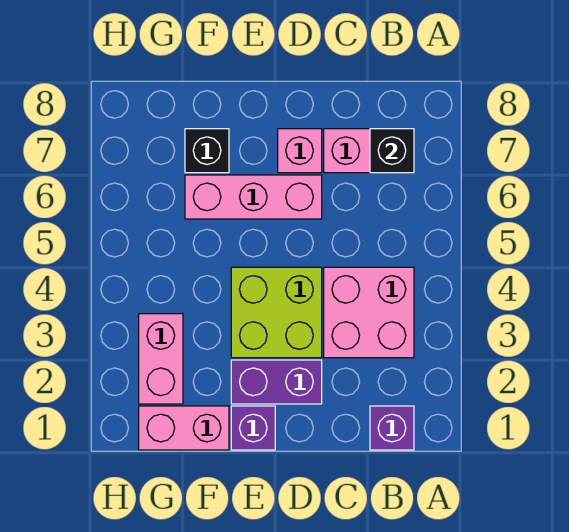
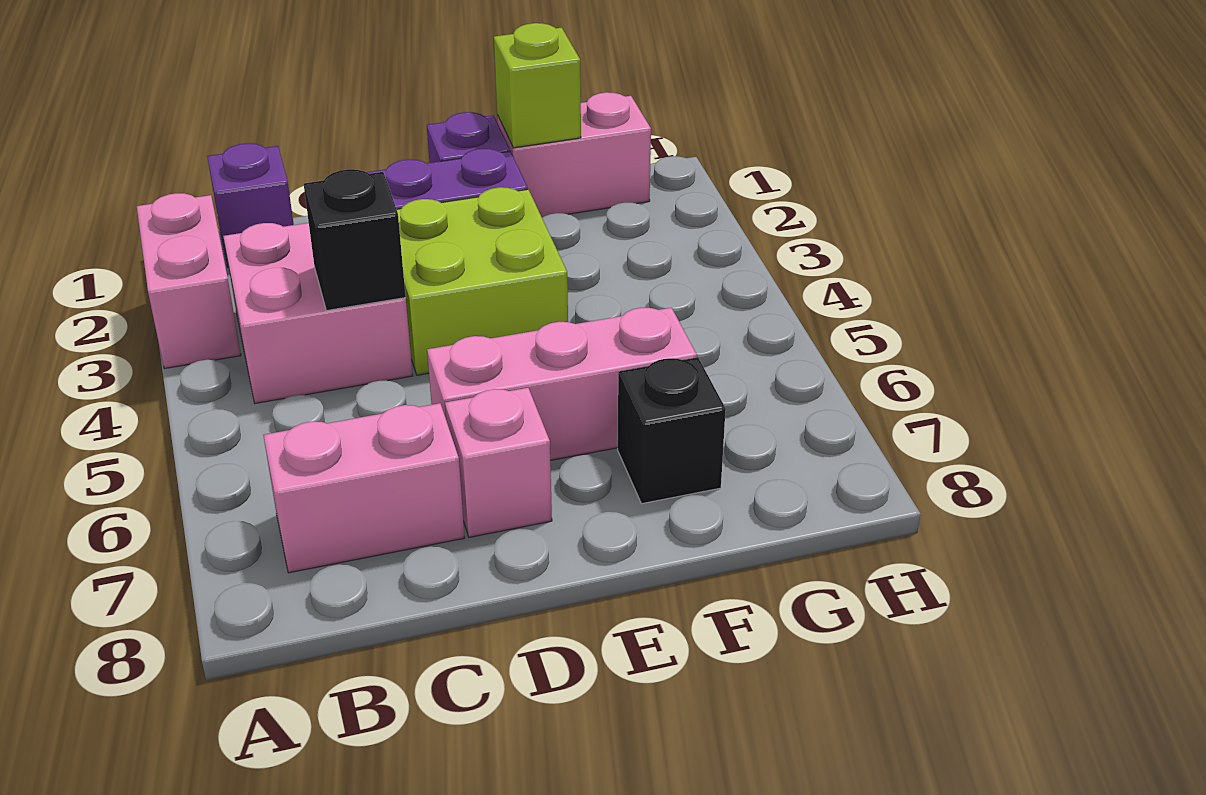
black 1x1 brick [370,129,414,173] -> black 1x1 brick moved to [304,169,406,311]
none -> lime 1x1 brick [494,23,581,148]
pink 1x2 brick [139,314,183,404] -> pink 1x2 brick moved to [137,193,241,369]

